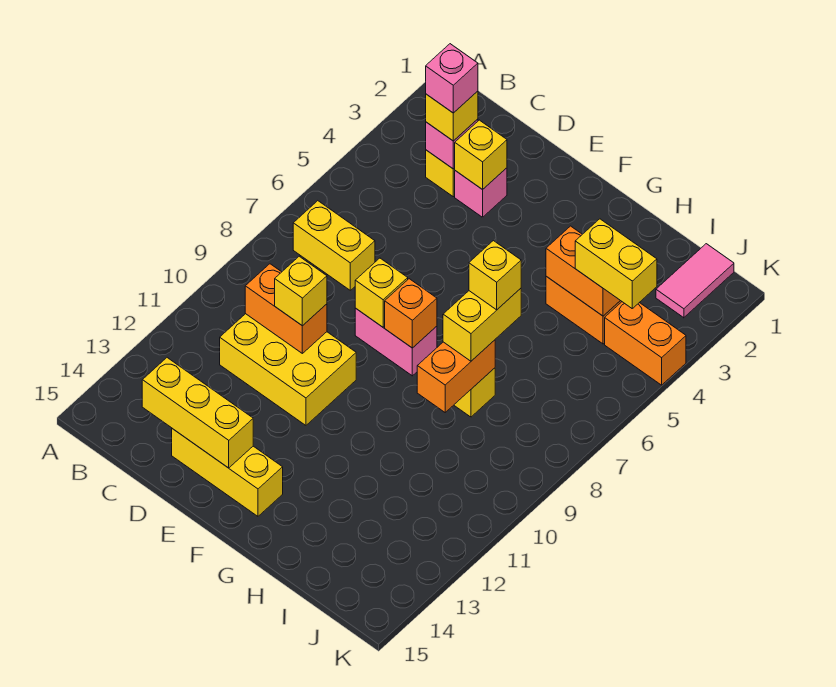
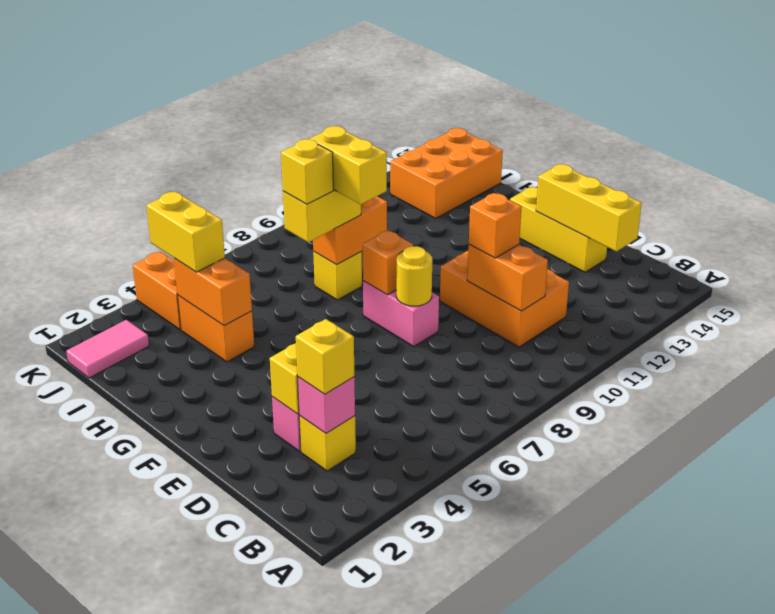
yellow 1x2 brick [293,201,375,290] -> yellow 1x2 brick moved to [310,126,387,204]
pink 1x1 brick [426,44,478,113] -> none
yellow 2x3 brick [220,314,356,425] -> orange 2x3 brick [440,251,569,347]
yellow 1x1 brick [275,256,327,326] -> orange 1x1 brick [469,193,522,258]
yellow 1x1 brick [355,258,408,327] -> yellow 1x1 round brick [396,246,432,306]
none -> orange 2x3 brick [390,128,503,218]

